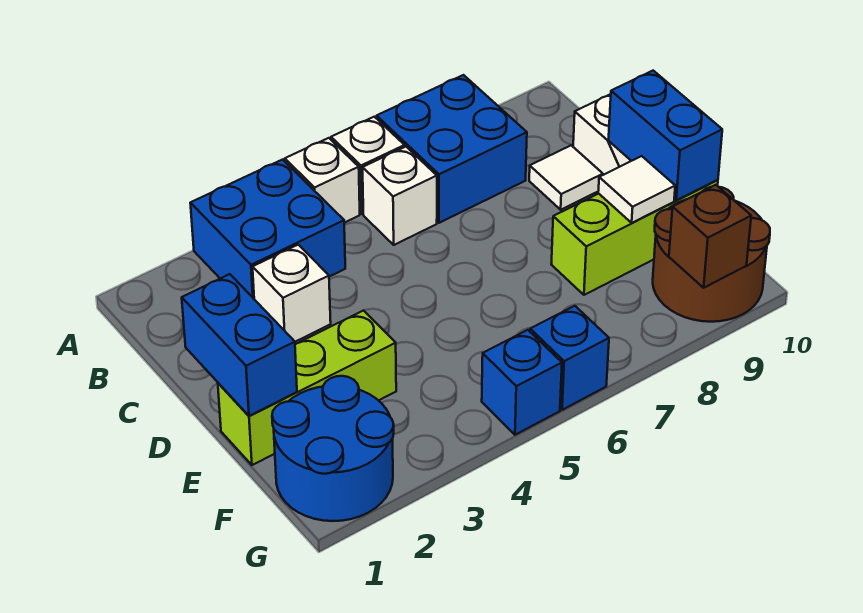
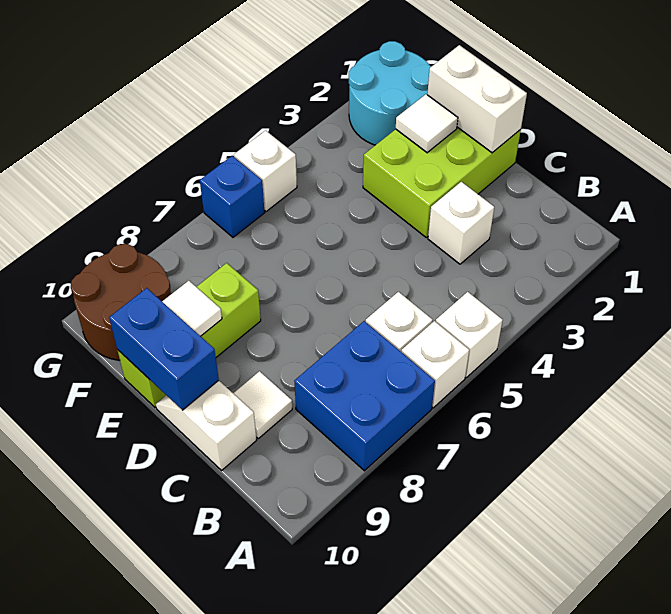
blue 2x2 brick [190,160,345,299] -> none
blue 1x2 brick [182,274,297,416] -> white 1x2 brick [427,45,527,153]
lime 1x3 brick [218,311,396,465] -> lime 2x3 brick [363,127,521,237]
none -> white 1x1 tile [396,94,458,153]
blue 2x2 round brick [272,376,394,521] -> cyan 2x2 round brick [349,41,432,145]
blue 1x1 brick [482,330,562,435] -> white 1x1 brick [234,131,297,211]
brown 1x1 brick [669,185,751,288] -> none

